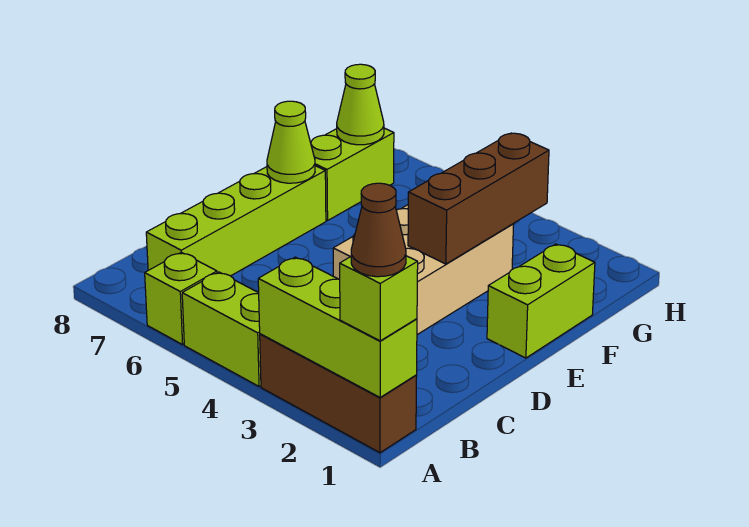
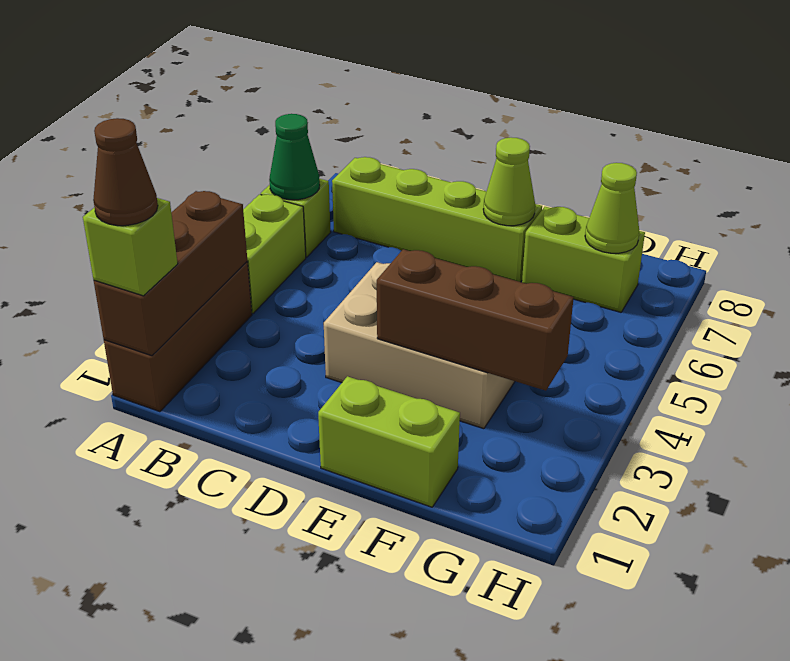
lime 1x3 brick [258,257,417,397] -> brown 1x3 brick [94,191,247,356]
none -> green 1x1 cone [269,114,320,200]

